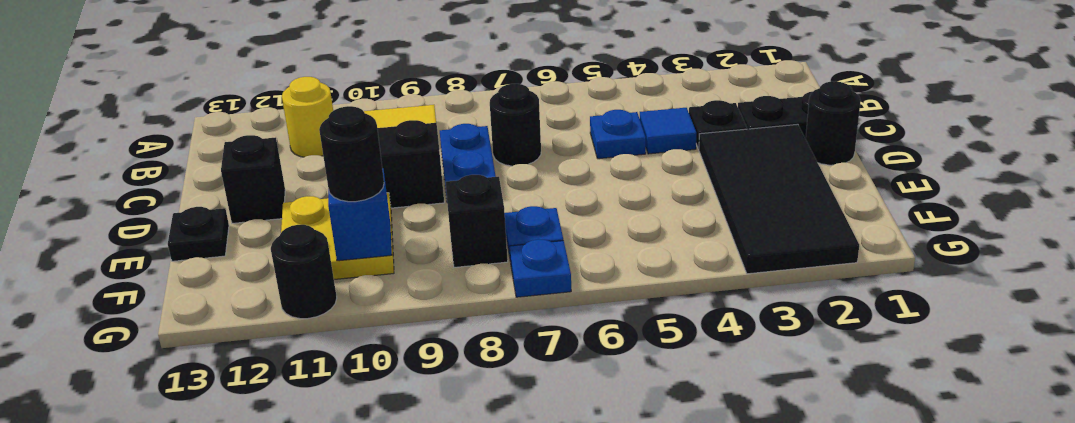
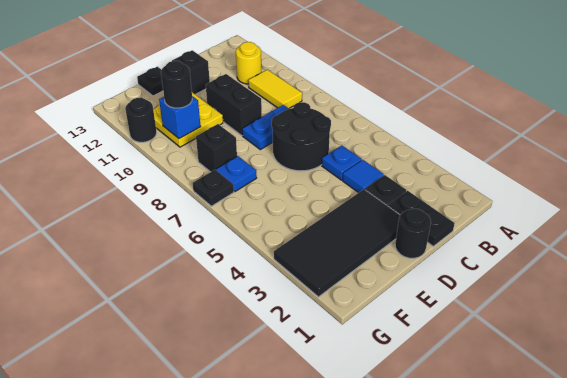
black 1x1 round brick [490,84,541,166] -> black 2x2 round brick [272,102,331,171]
blue 1x1 plate [510,239,571,297] -> black 1x1 plate [193,170,234,206]

